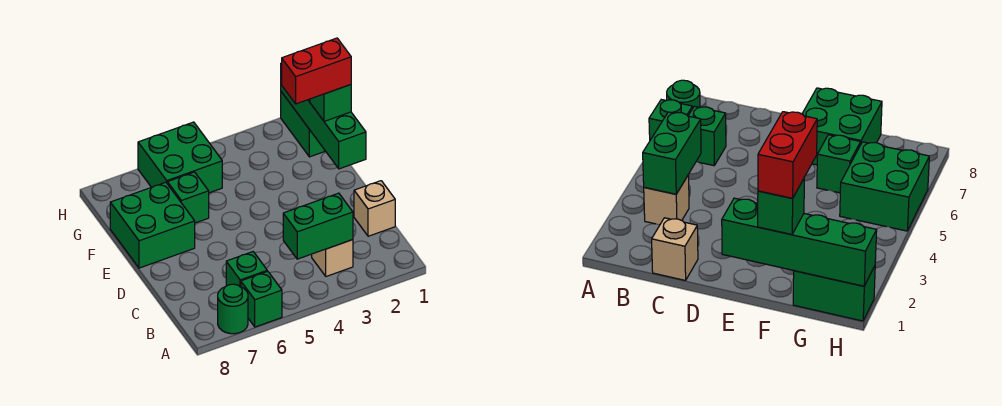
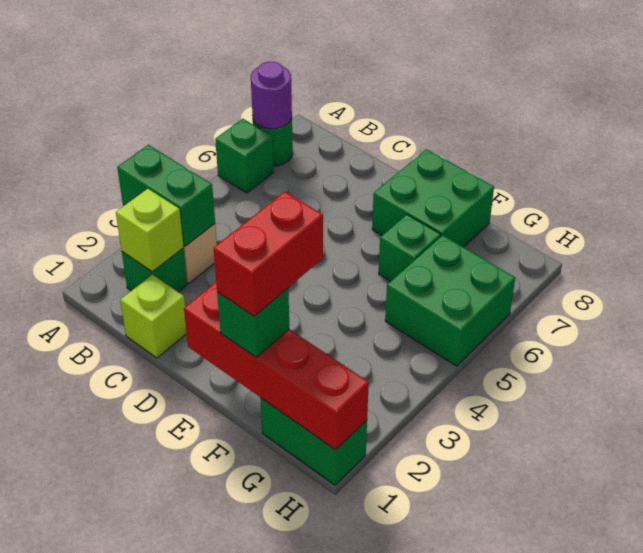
none -> purple 1x1 round brick [251,62,292,129]
none -> lime 1x1 brick [116,189,184,272]
green 1x2 brick [283,193,353,259] -> green 1x2 brick turned to [117,145,215,246]
green 1x1 brick [226,252,267,287] -> green 1x1 brick moved to [122,248,187,292]
tan 1x1 brick [354,181,395,236] -> lime 1x1 brick [120,275,187,358]
green 1x4 brick [281,63,366,169] -> red 1x4 brick [184,283,369,450]

